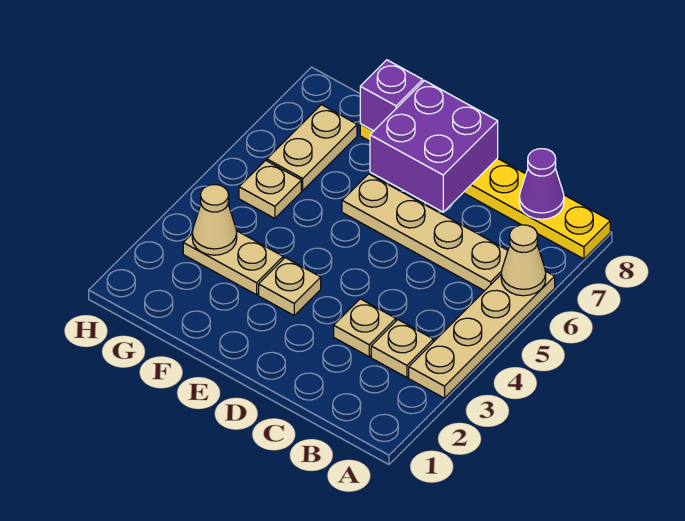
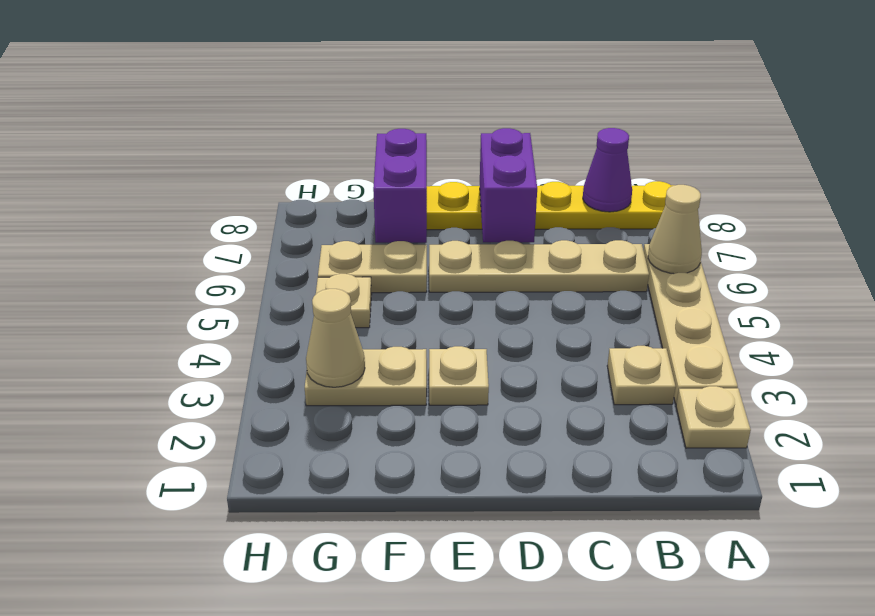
tan 1x1 plate [334,299,396,357] -> tan 1x1 plate moved to [676,386,751,448]
purple 2x2 brick [370,81,498,212] -> purple 1x2 brick [480,128,537,242]
purple 1x1 brick [360,60,423,131] -> purple 1x2 brick [373,129,427,243]
tan 1x2 plate [267,105,357,190] -> tan 1x2 plate turned to [318,241,427,293]

